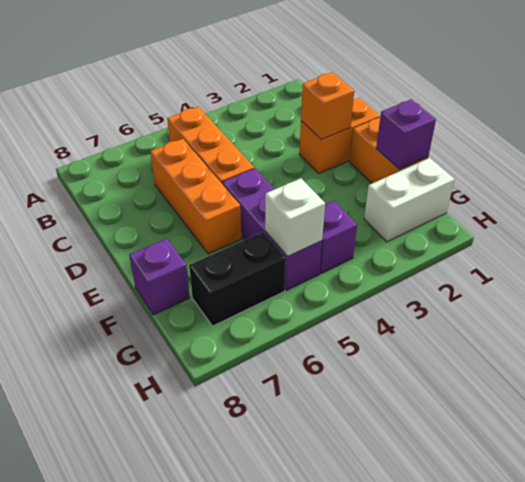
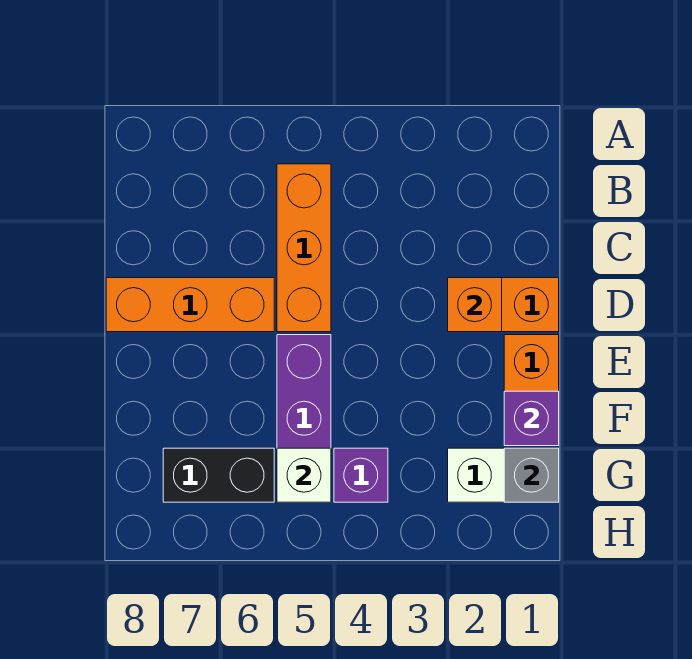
orange 1x3 brick [150,139,241,254] -> orange 1x3 brick turned to [106,278,274,332]
purple 1x1 brick [129,238,190,315] -> none
none -> grey 1x1 brick [504,448,559,502]

